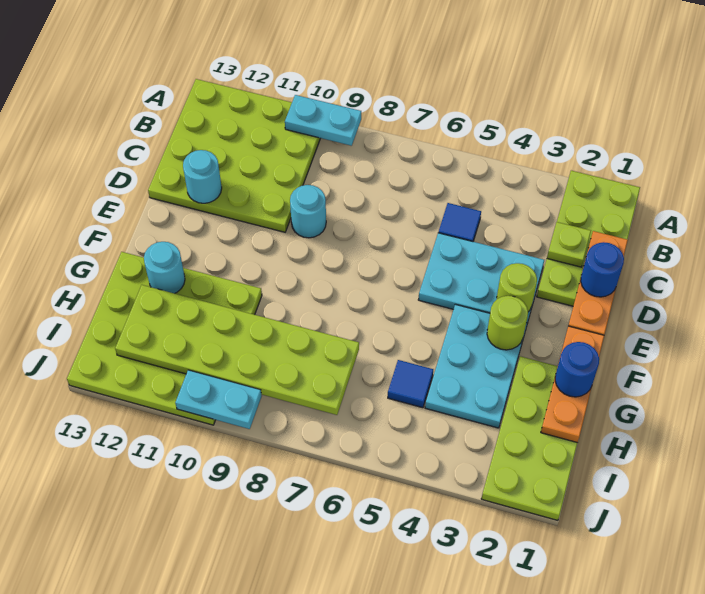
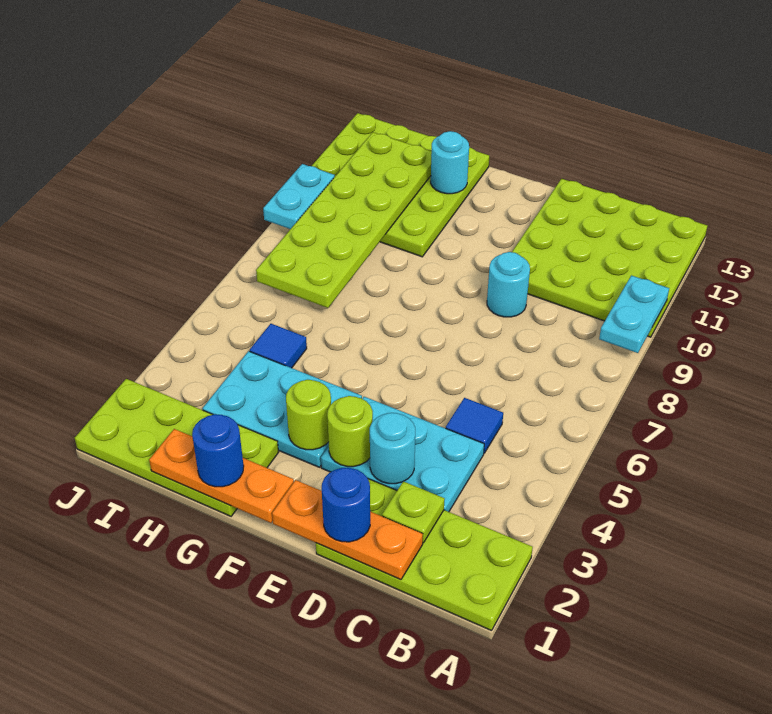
cyan 2x3 plate [418,233,544,323] -> cyan 2x3 plate turned to [321,397,484,512]
cyan 1x1 round brick [183,150,222,203] -> cyan 1x1 round brick moved to [370,413,415,484]

